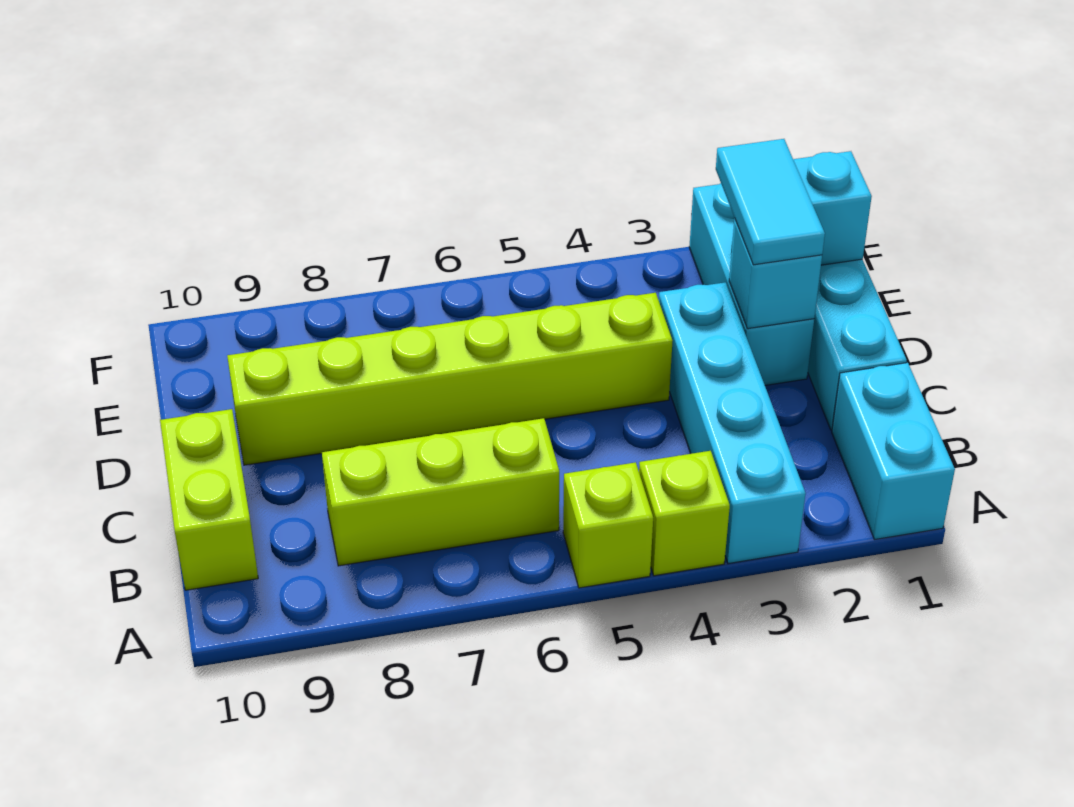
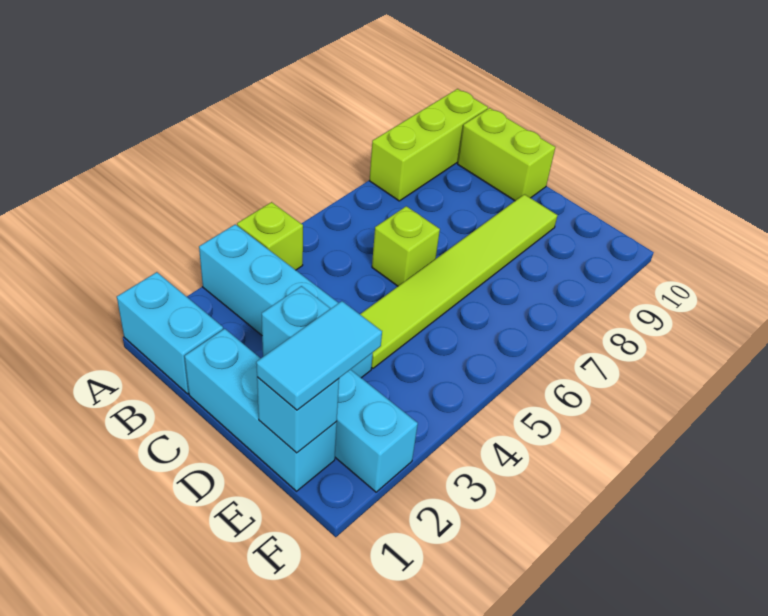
lime 1x1 brick [563,462,653,588] -> lime 1x1 brick moved to [372,206,440,286]
lime 1x3 brick [322,418,559,566] -> lime 1x3 brick moved to [370,89,488,201]
cyan 1x2 tile [716,139,825,265] -> cyan 1x2 tile turned to [256,301,382,410]
lime 1x6 brick [227,293,672,465] -> lime 1x6 tile [360,194,557,368]

